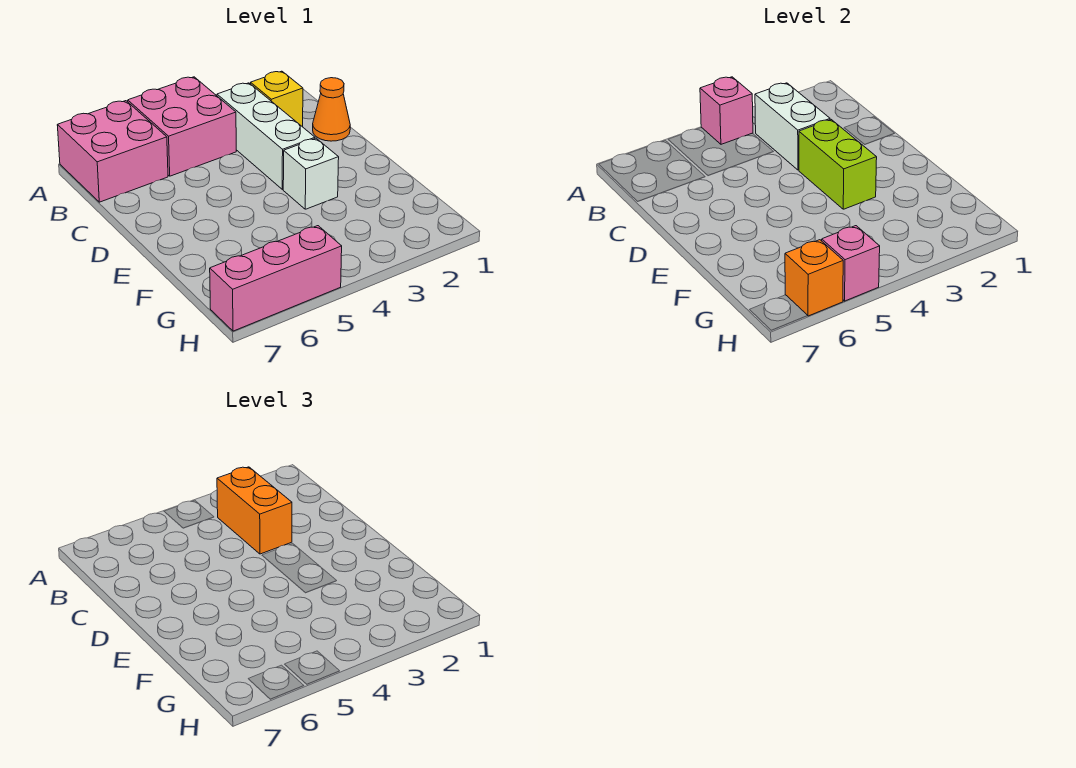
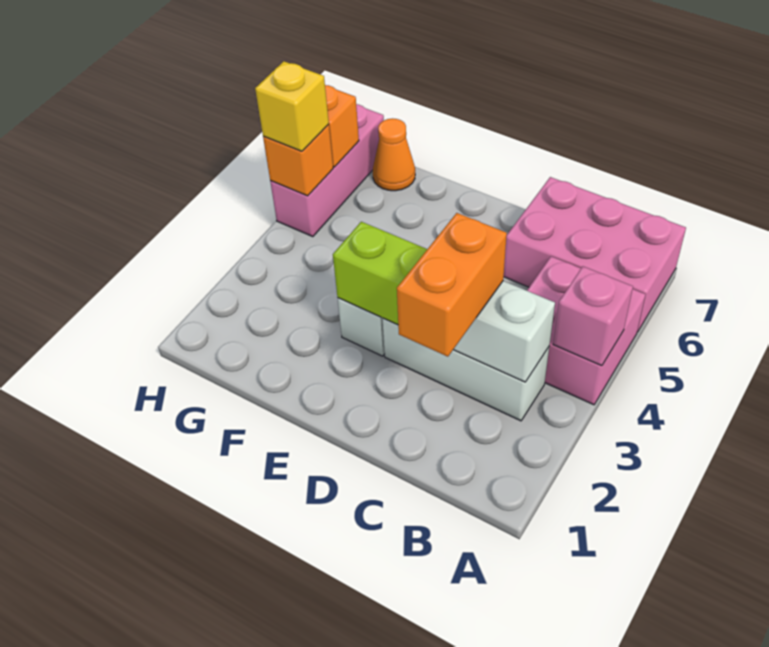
pink 2x2 brick [57,101,168,202] -> pink 2x3 brick [504,177,686,332]
yellow 1x1 brick [251,71,303,127] -> yellow 1x1 brick moved to [255,61,329,151]
orange 1x2 brick [217,467,292,554] -> orange 1x2 brick turned to [397,213,507,357]
orange 1x1 cone [313,78,350,141] -> orange 1x1 cone moved to [373,118,415,191]
pink 1x1 brick [822,226,880,301] -> orange 1x1 brick [263,124,333,196]

